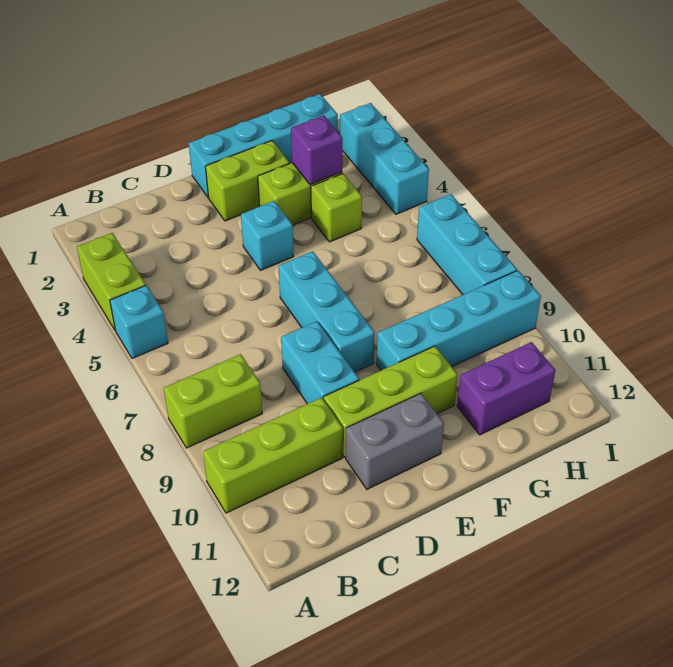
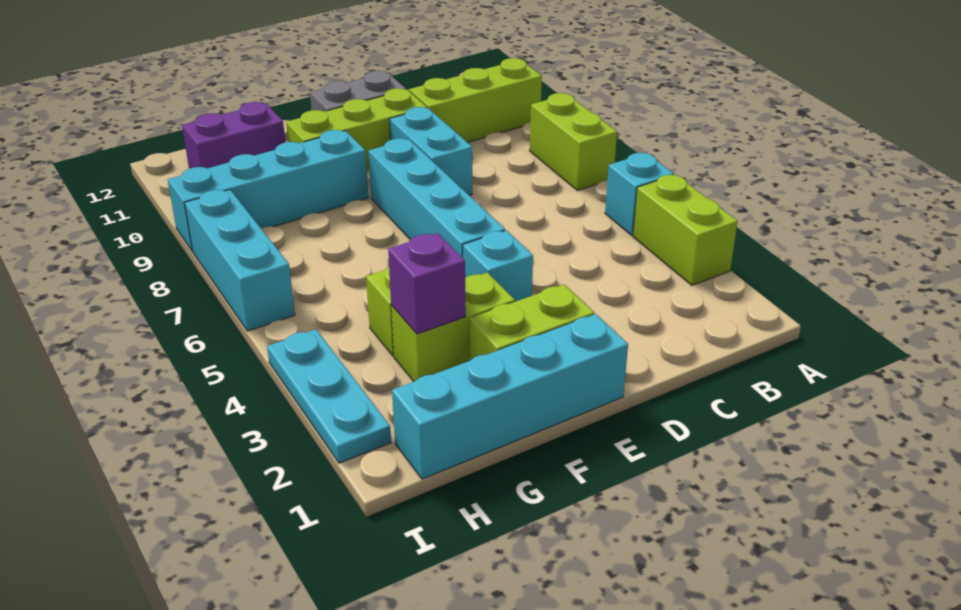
lime 1x2 brick [164,354,262,448] -> lime 1x2 brick turned to [530,93,617,191]
cyan 1x3 brick [279,251,375,372] -> cyan 1x4 brick [368,138,505,258]
cyan 1x3 brick [340,103,429,214] -> cyan 1x3 plate [267,329,391,463]

